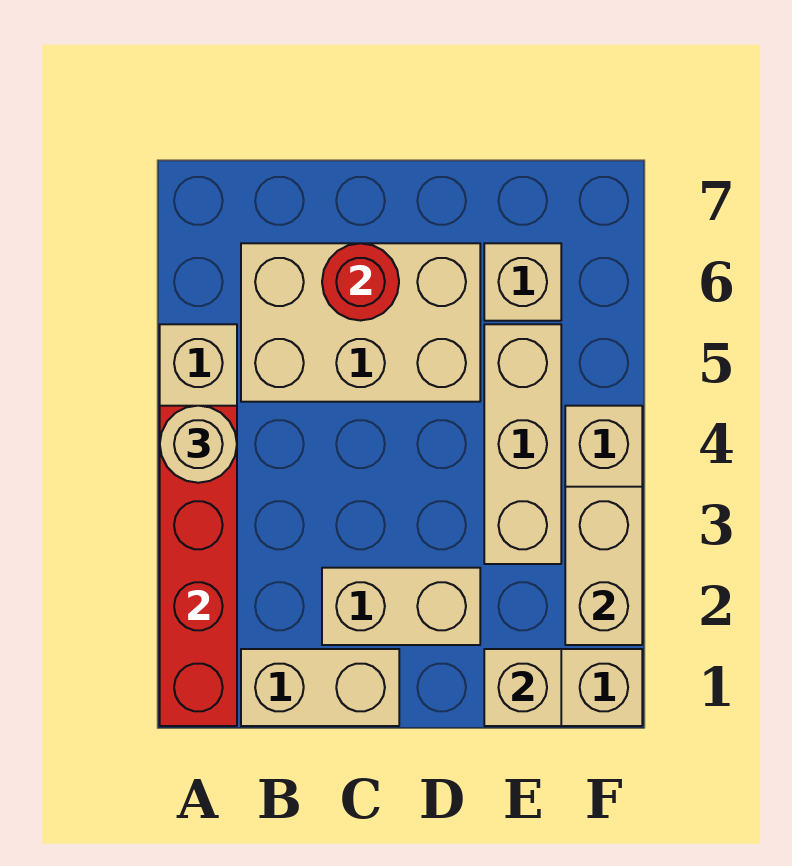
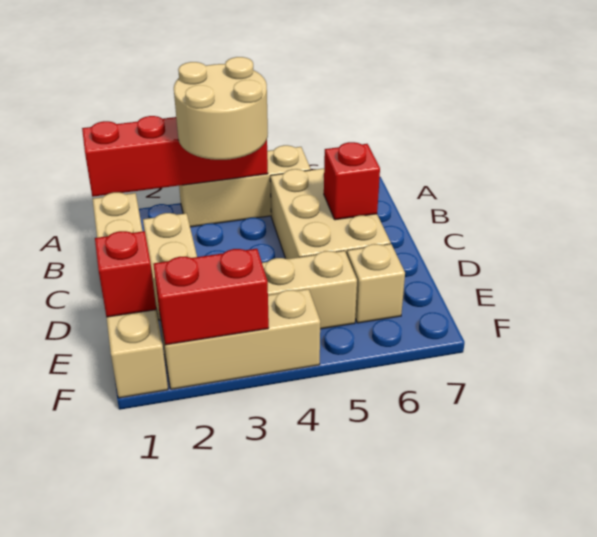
tan 1x1 round brick [160,406,237,483] -> tan 2x2 round brick [174,57,268,160]
red 1x1 round brick [322,243,399,321] -> red 1x1 brick [324,142,380,220]
tan 1x1 brick [484,649,561,726] -> red 1x1 brick [95,231,156,317]
tan 1x2 brick [565,487,642,645] -> red 1x2 brick [153,249,269,345]

